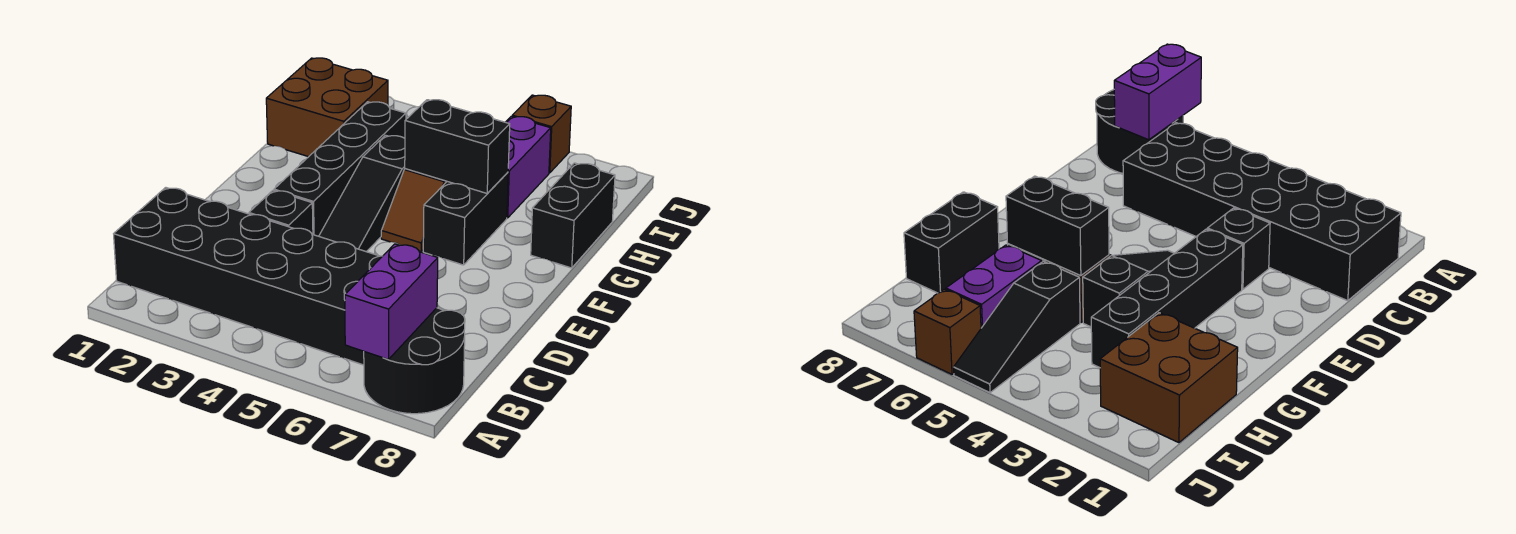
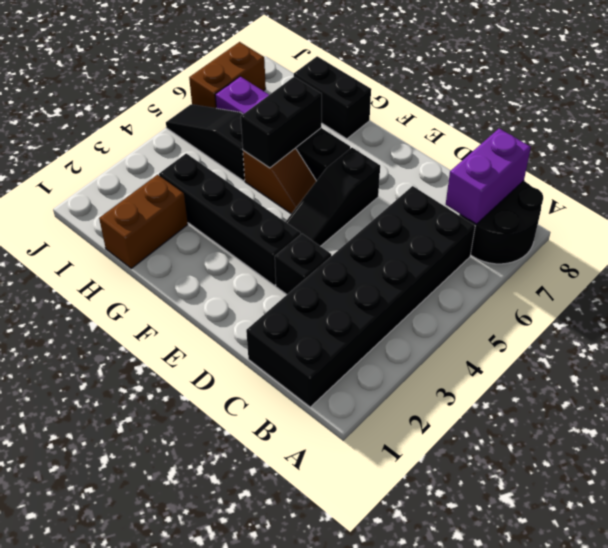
purple 1x2 brick [345,244,438,360] -> purple 1x2 brick turned to [446,128,531,224]
black 1x3 slope [319,135,405,252] -> black 1x3 slope turned to [286,148,380,246]
brown 2x2 brick [266,58,388,157] -> brown 1x2 brick [99,175,188,268]
brown 1x1 brick [512,95,571,173] -> brown 1x2 brick [189,42,266,108]

